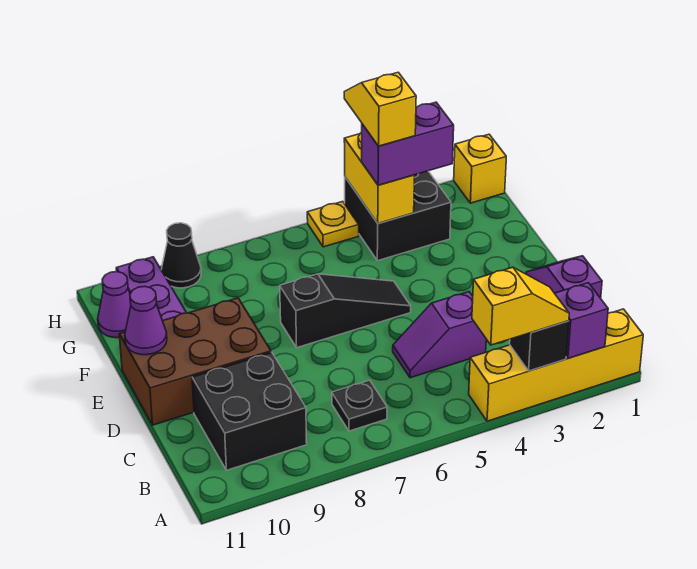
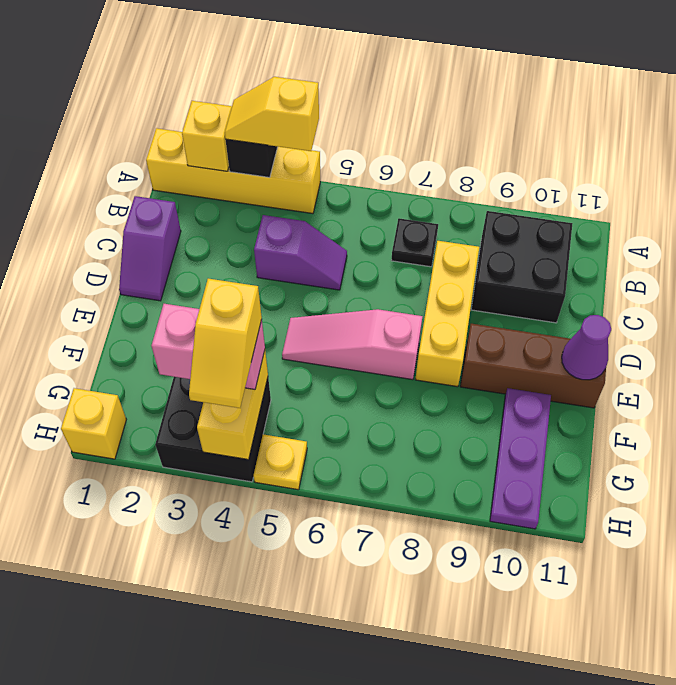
purple 1x1 brick [555,283,608,358] -> yellow 1x1 brick [182,101,232,171]
none -> yellow 1x3 brick [415,241,479,387]
brown 2x3 brick [119,298,271,425] -> brown 1x3 brick [460,324,606,408]
black 1x3 slope [280,274,411,348] -> pink 1x3 slope [282,309,423,380]
purple 1x2 brick [362,102,454,185] -> pink 1x2 brick [151,304,265,389]
purple 1x1 cone [98,272,131,338] -> none
black 1x1 cone [162,223,201,288] -> none

